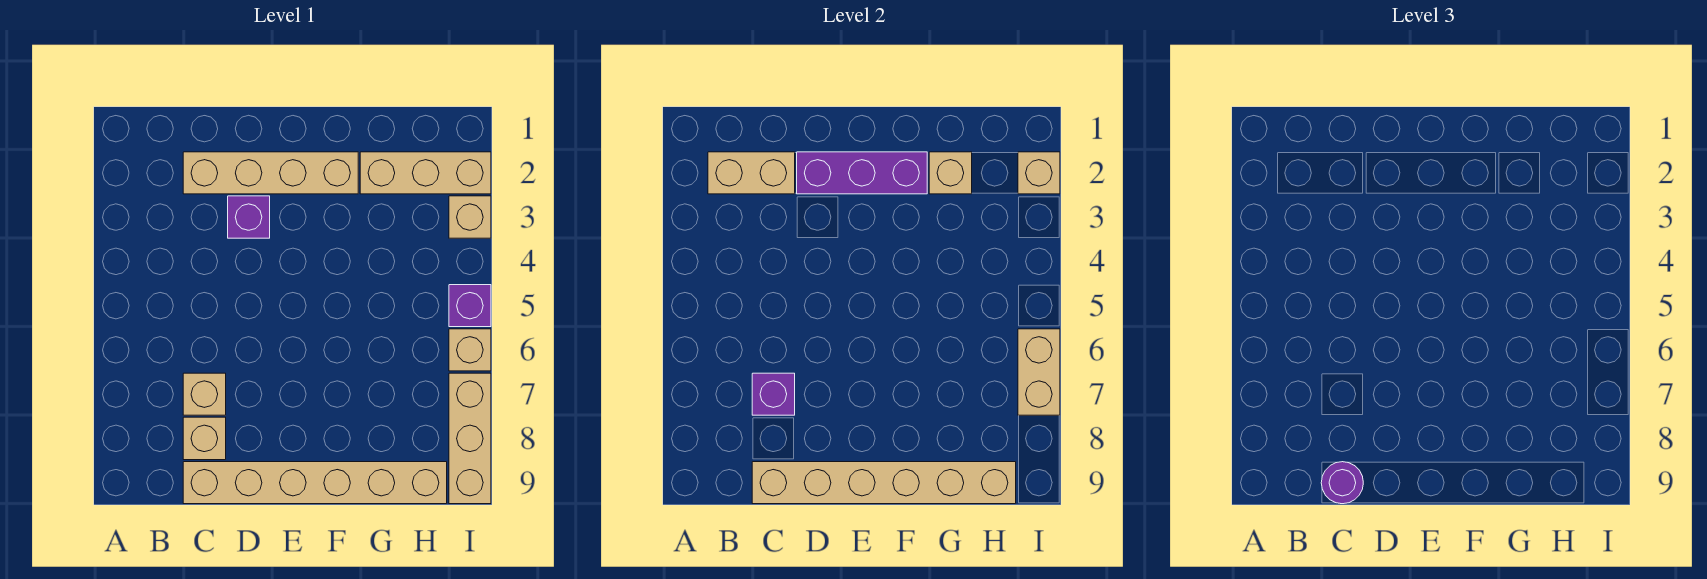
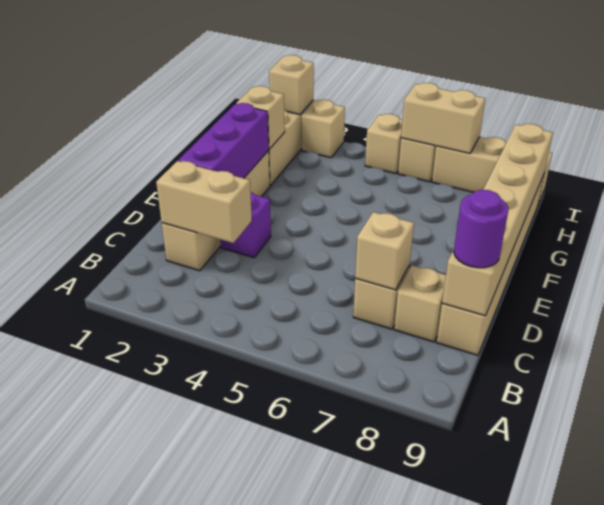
tan 1x2 brick [708,152,795,194] -> tan 1x2 brick turned to [156,161,252,243]
purple 1x1 brick [752,373,795,415] -> tan 1x1 brick [355,212,414,290]
purple 1x1 brick [449,285,491,327] -> tan 1x1 brick [365,114,403,173]

